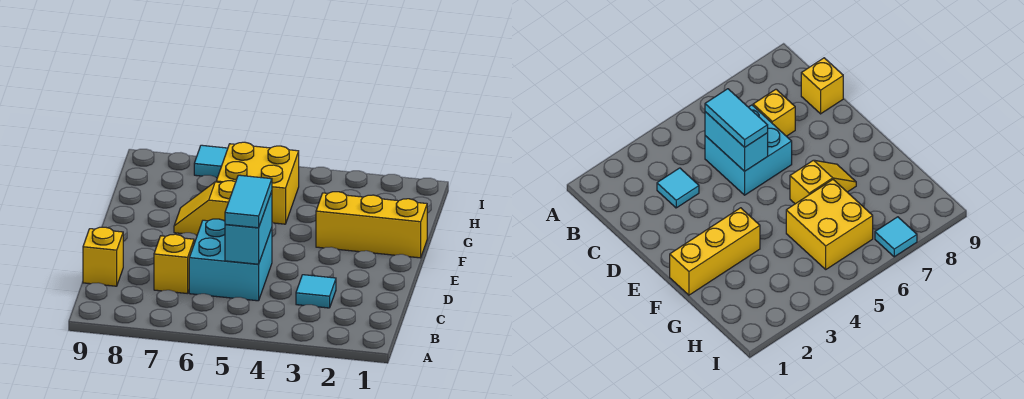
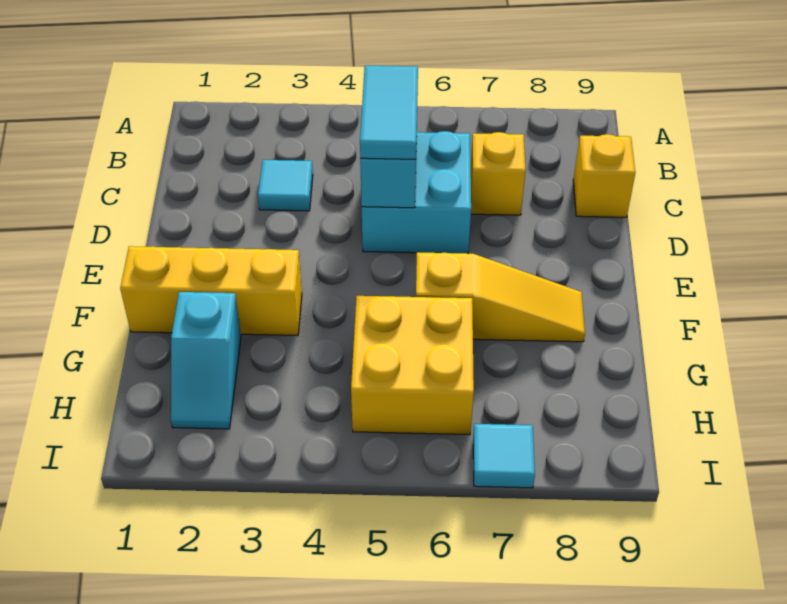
yellow 1x2 slope [174,181,236,235] -> yellow 1x3 slope [416,252,585,342]
none -> cyan 1x2 slope [171,292,241,429]

